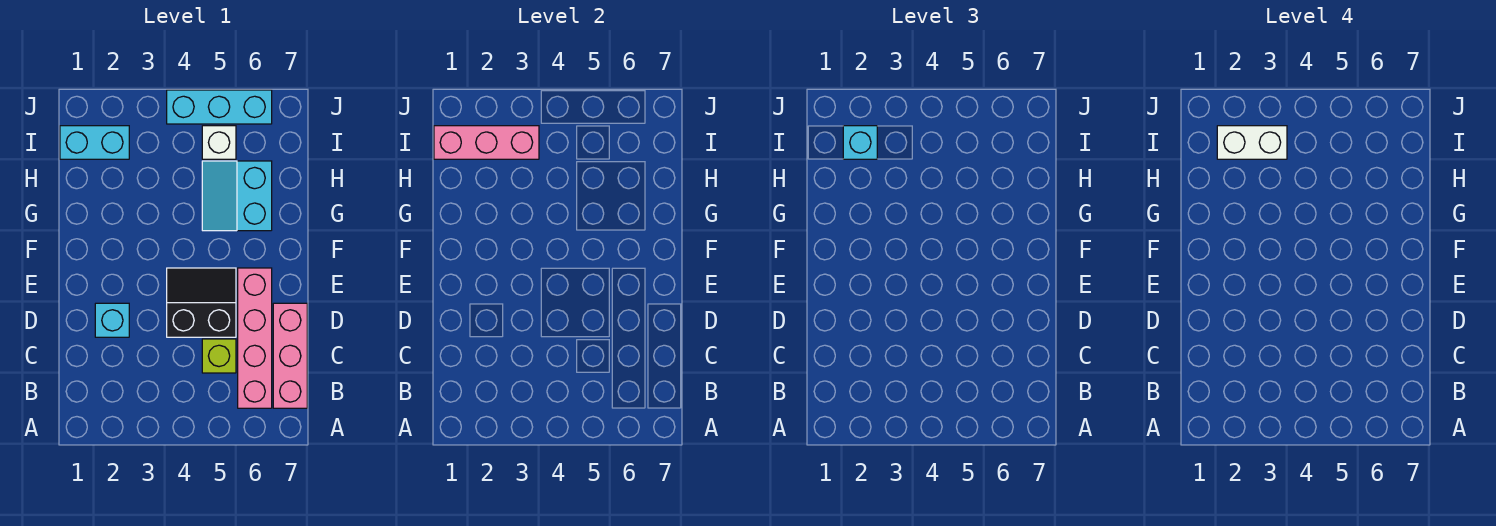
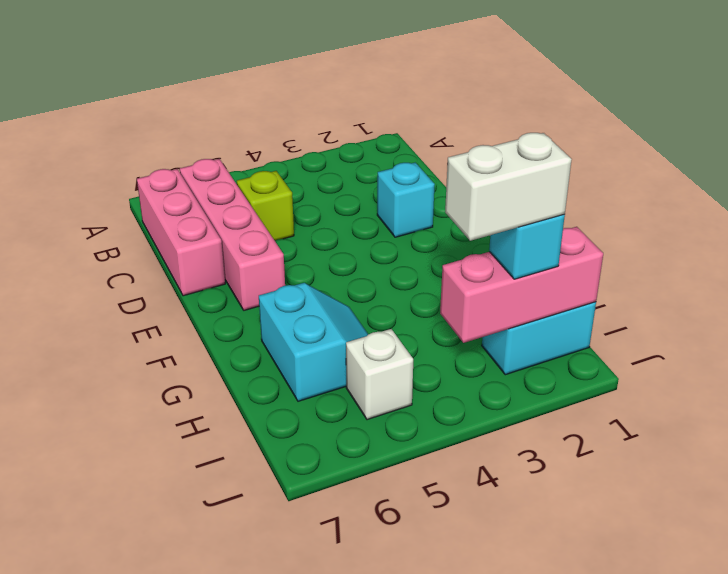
black 2x2 slope [167,268,236,337] -> none
cyan 1x3 brick [167,90,272,124] -> none

